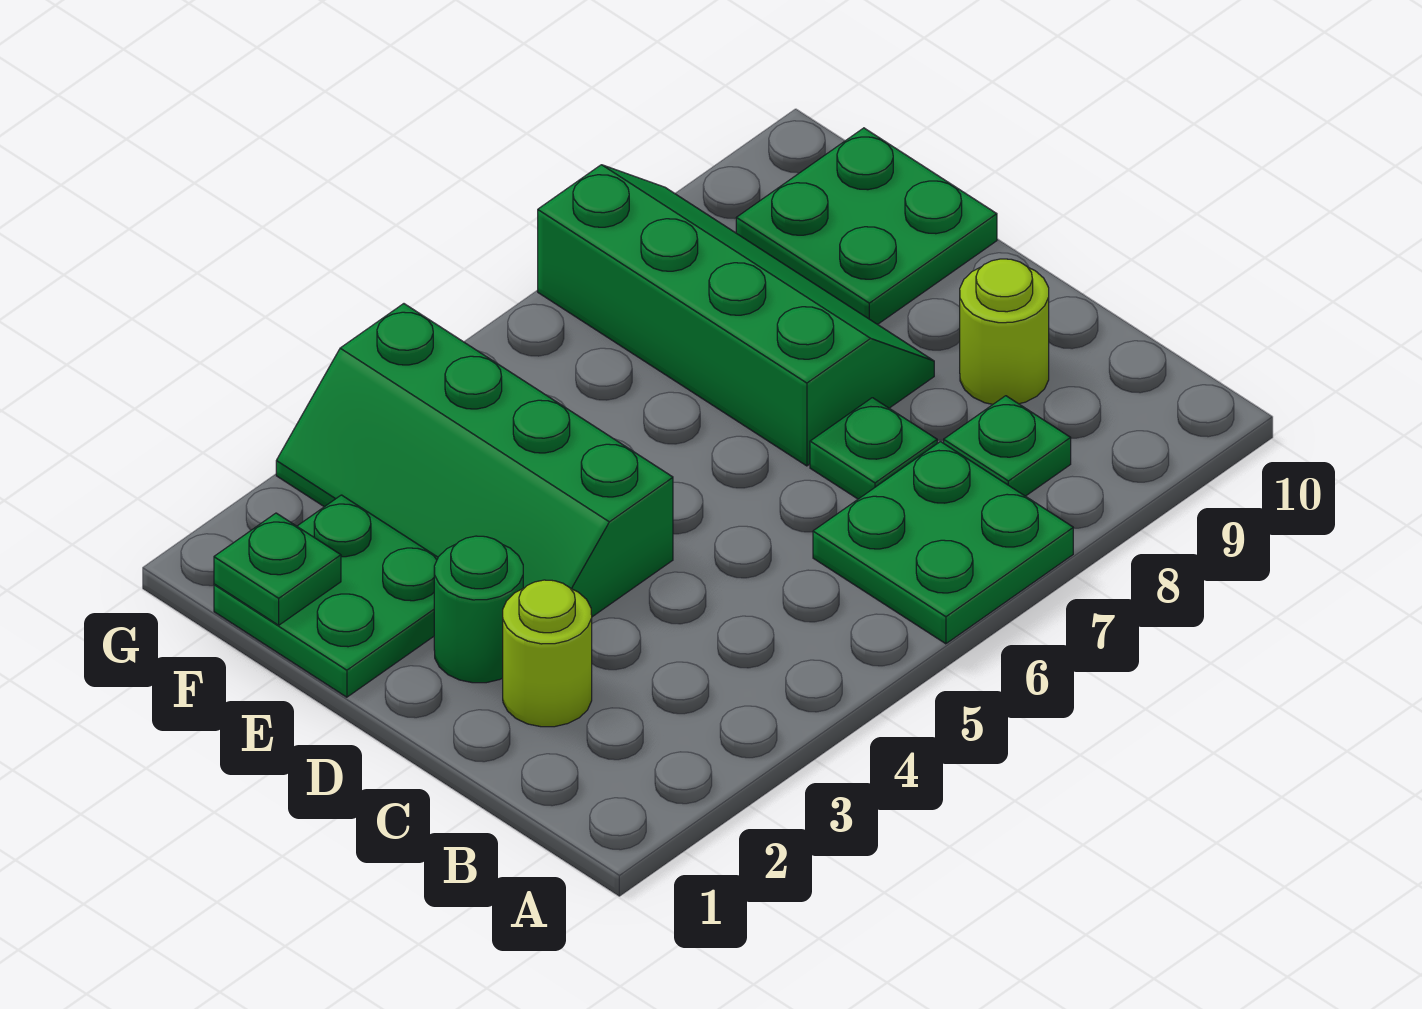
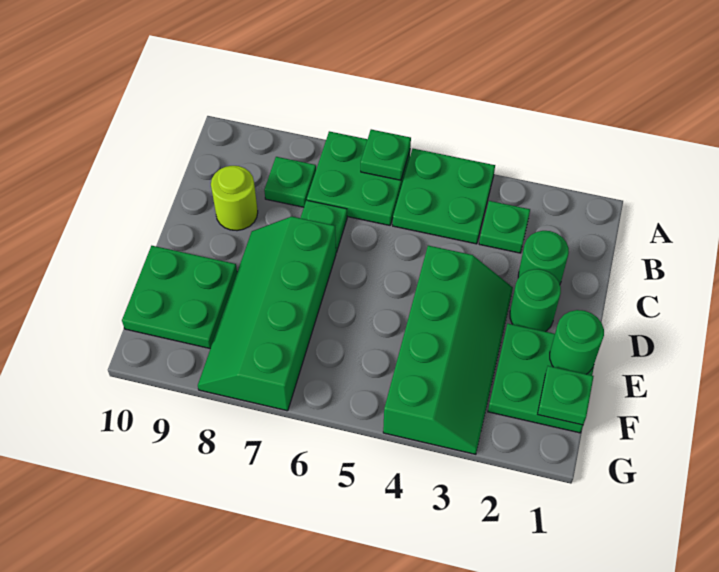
none -> green 2x2 plate [393,149,495,244]
none -> green 1x1 plate [361,129,411,180]
none -> green 1x1 plate [479,201,530,253]
lime 1x1 round brick [503,580,592,727] -> green 1x1 round brick [518,231,569,284]
none -> green 1x1 round brick [550,310,604,374]

